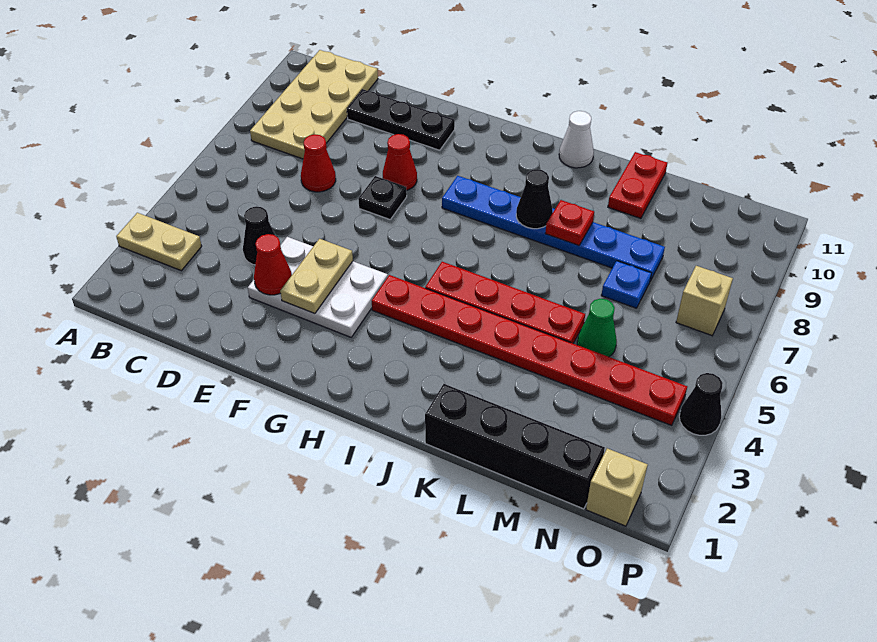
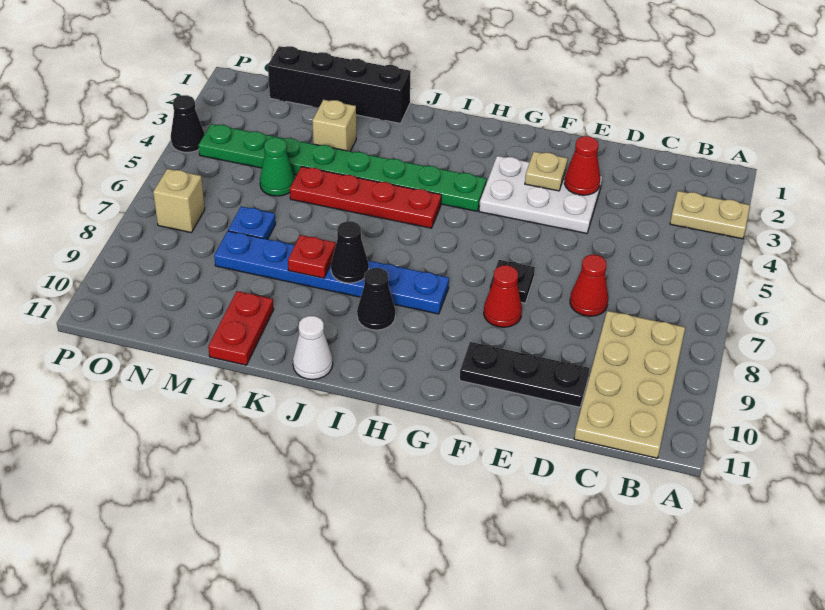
black 1x1 cone [243,206,275,265] -> black 1x1 cone moved to [357,268,395,330]
tan 1x2 plate [280,239,353,314] -> tan 1x1 plate [525,152,568,191]
red 1x8 plate [372,275,687,425] -> green 1x8 plate [198,124,486,211]
tan 1x1 brick [586,448,648,526] -> tan 1x1 brick moved to [312,100,356,151]

